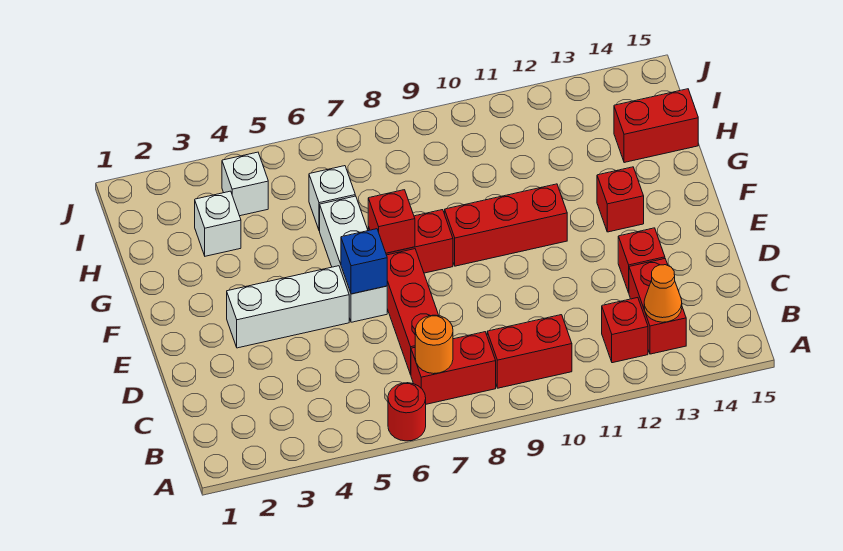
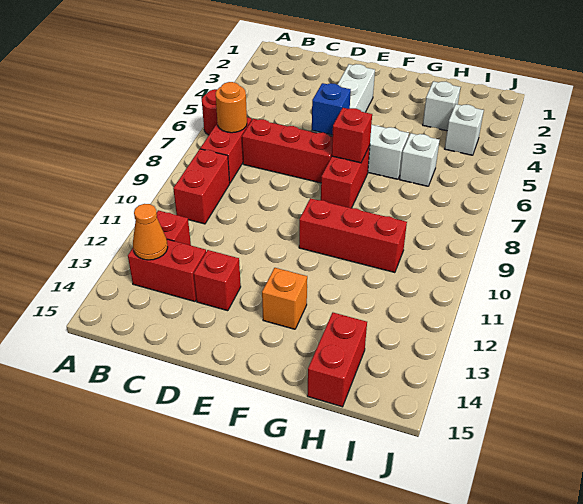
red 1x3 brick [445,184,567,266] -> red 1x3 brick turned to [299,198,407,273]
red 1x1 brick [597,167,644,232] -> orange 1x1 brick [262,268,307,329]

